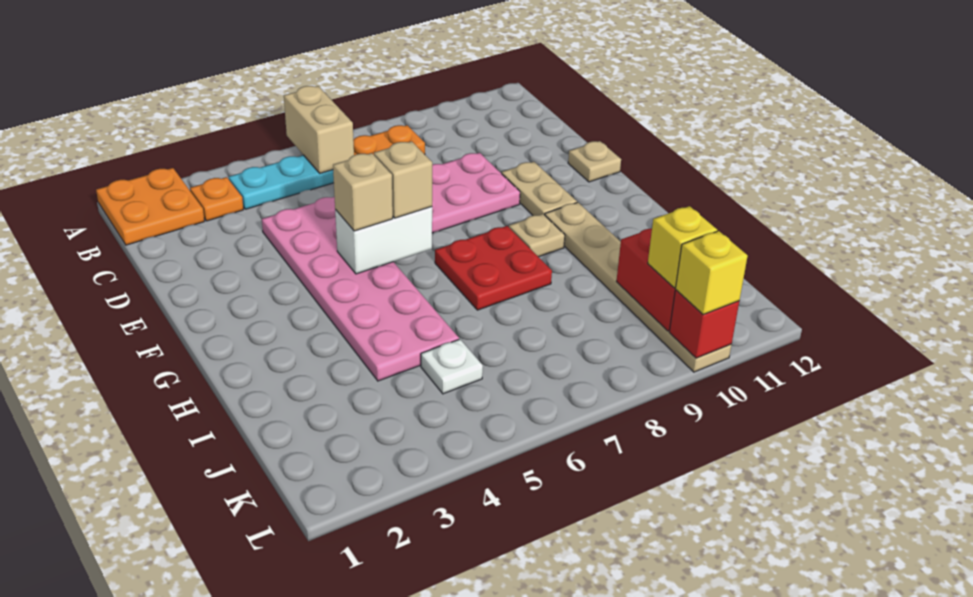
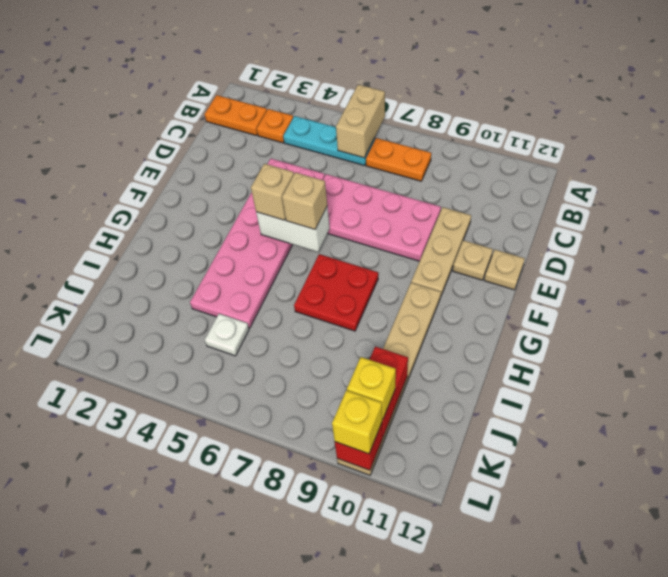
orange 2x2 plate [96,168,204,245] -> orange 1x2 plate [205,95,267,136]
tan 1x2 plate [502,162,577,216] -> tan 1x3 plate [411,207,471,296]
tan 1x1 plate [509,214,565,257] -> tan 1x1 plate moved to [453,240,493,280]

